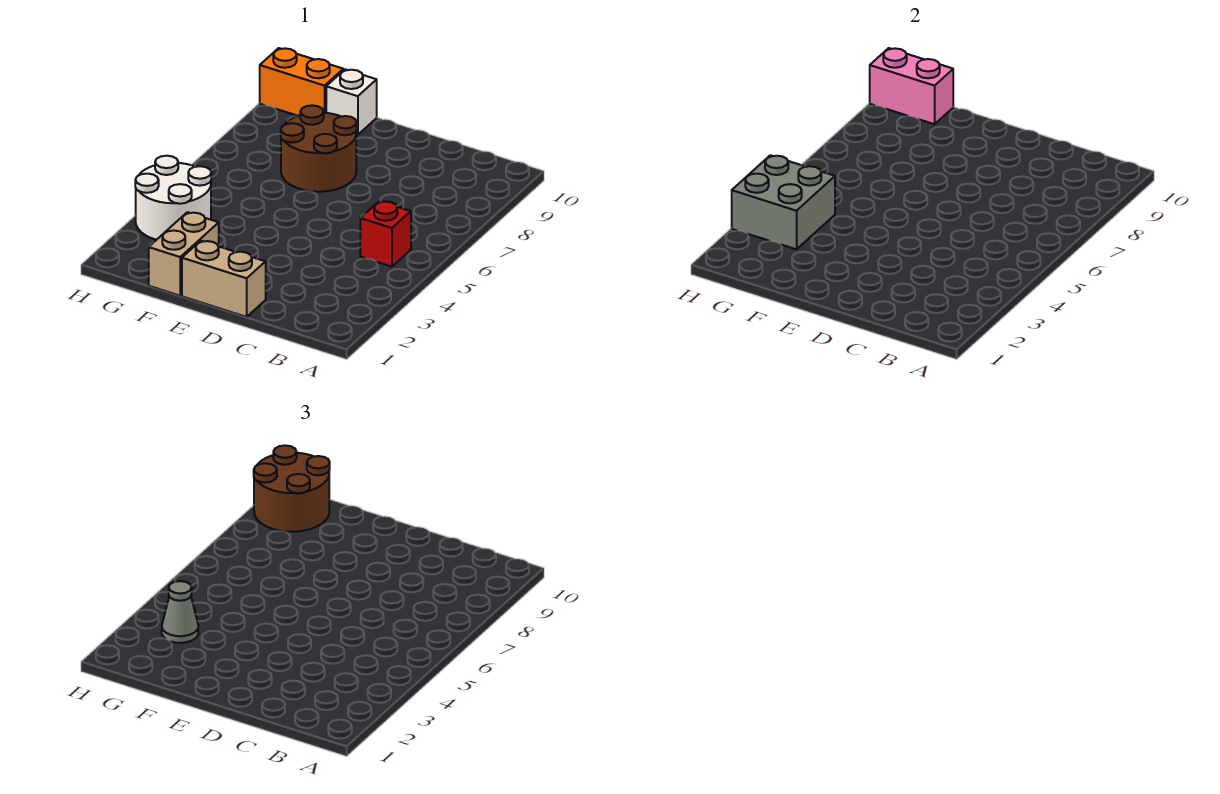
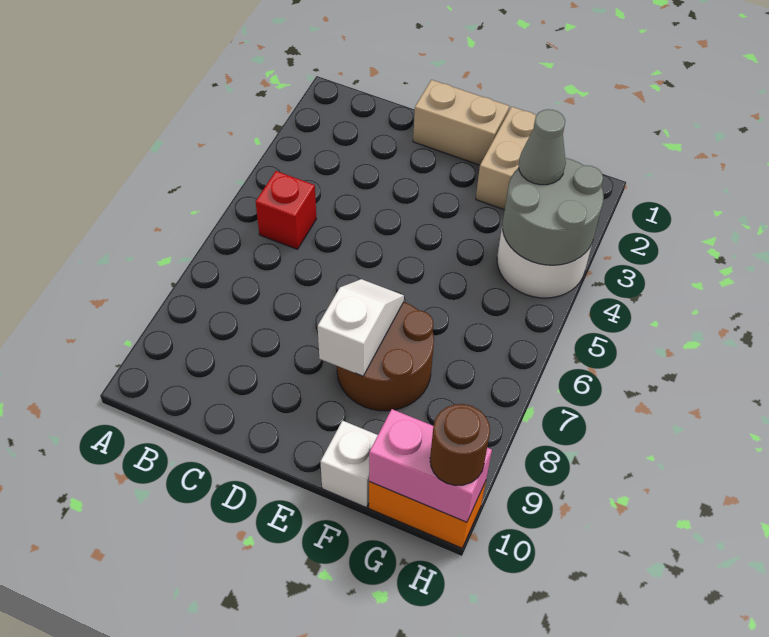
none -> white 1x2 slope [318,279,404,376]
grey 2x2 brick [732,155,835,249] -> grey 2x2 round brick [502,158,604,265]
brown 2x2 round brick [254,445,330,532] -> brown 1x1 round brick [430,404,490,485]

